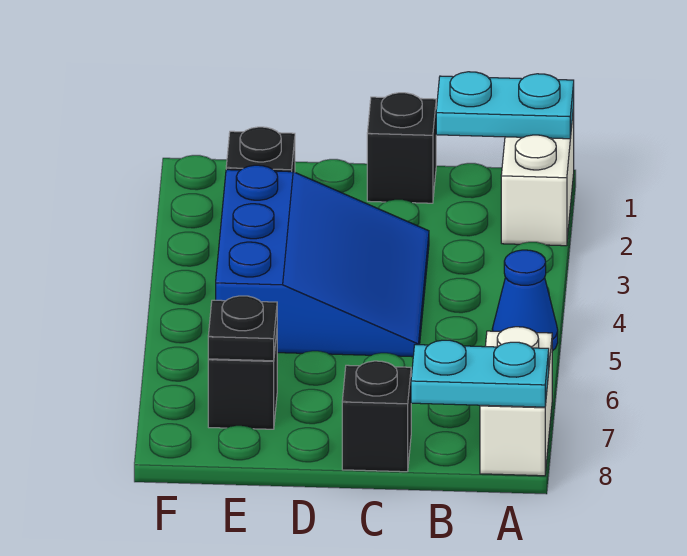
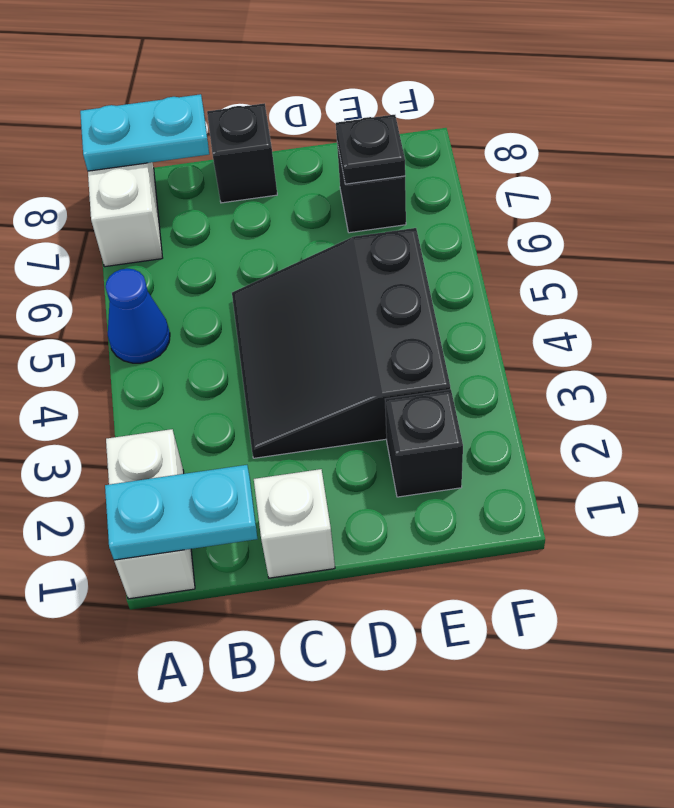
black 1x1 brick [367,93,436,203] -> white 1x1 brick [254,469,335,578]
blue 3x3 slope [216,165,429,357] -> black 3x3 slope [232,228,450,458]

